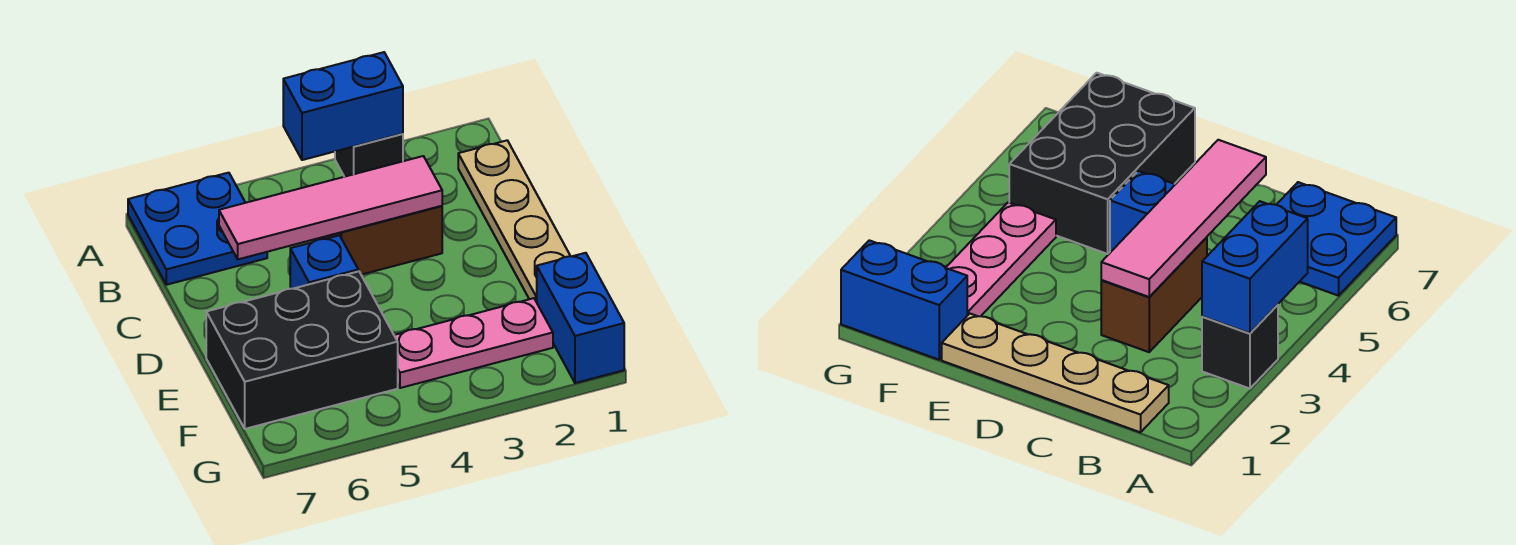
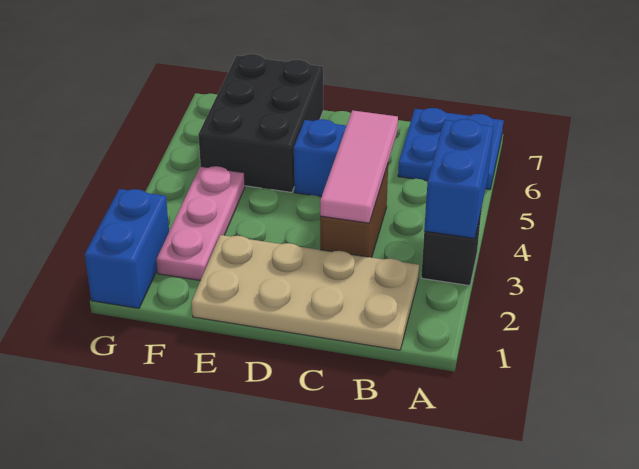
tan 1x4 plate [458,140,570,302] -> tan 2x4 plate [191,235,419,350]
pink 1x4 tile [219,156,442,259] -> pink 1x3 tile [320,110,398,223]
blue 1x2 brick [537,253,624,383] -> blue 1x2 brick turned to [85,189,169,308]

